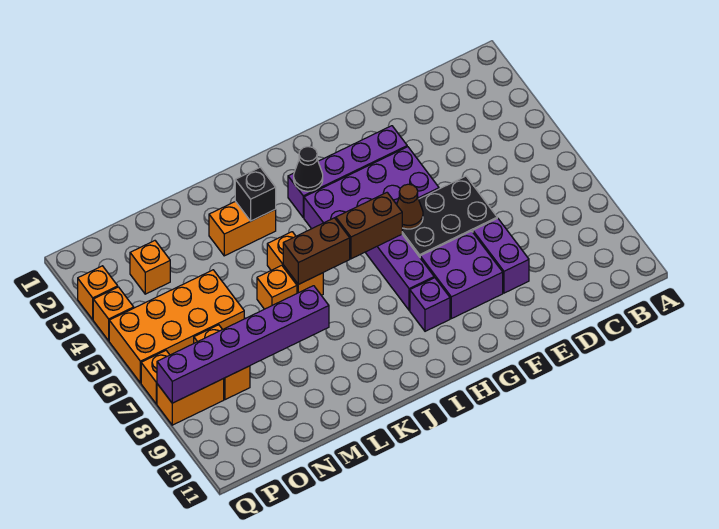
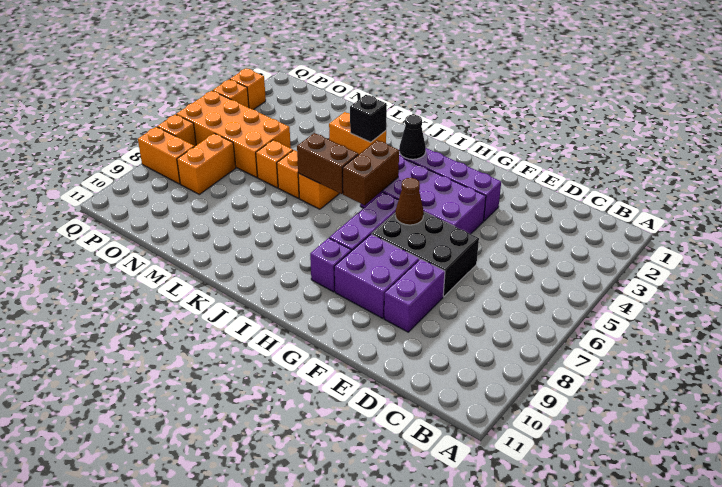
brown 1x2 brick [336,193,402,259] -> brown 1x2 brick turned to [343,140,399,205]
purple 1x6 brick [157,286,329,403] -> none
orange 1x1 brick [130,241,170,294] -> orange 1x1 brick moved to [256,140,293,188]

